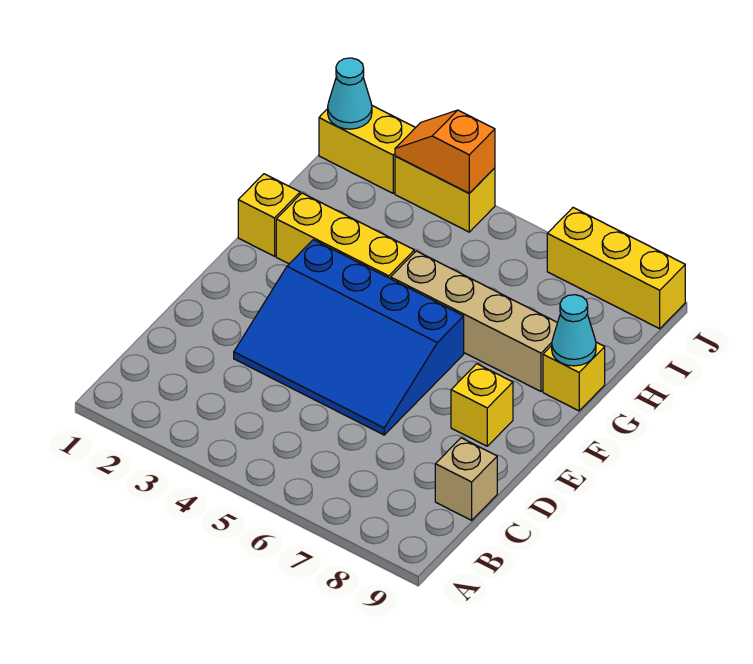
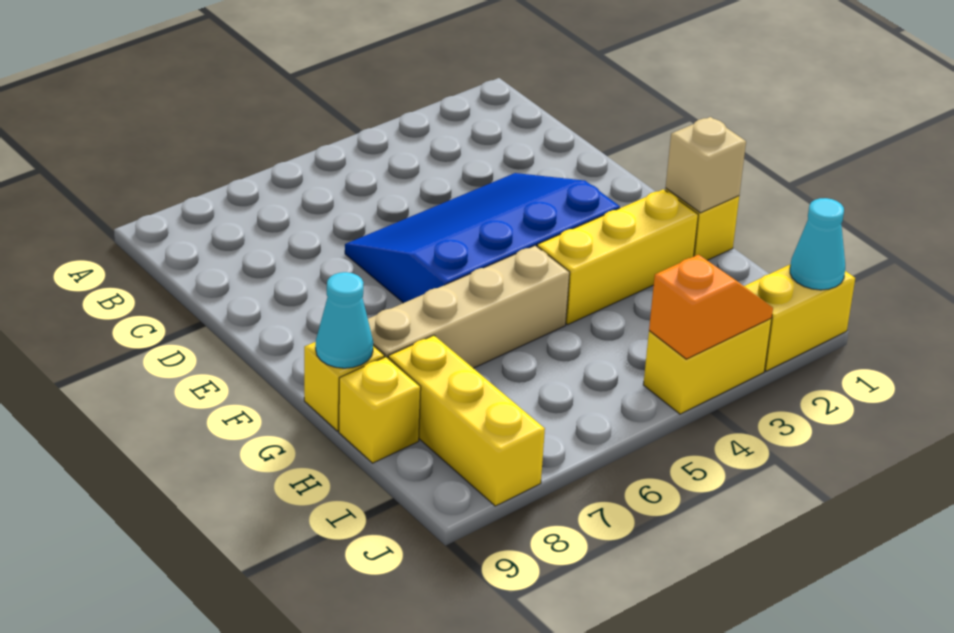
tan 1x1 brick [435,438,497,520] -> tan 1x1 brick moved to [666,117,746,213]
yellow 1x1 brick [451,364,513,446] -> yellow 1x1 brick moved to [339,357,421,463]
yellow 1x3 brick [547,208,685,329] -> yellow 1x3 brick turned to [388,335,545,506]

